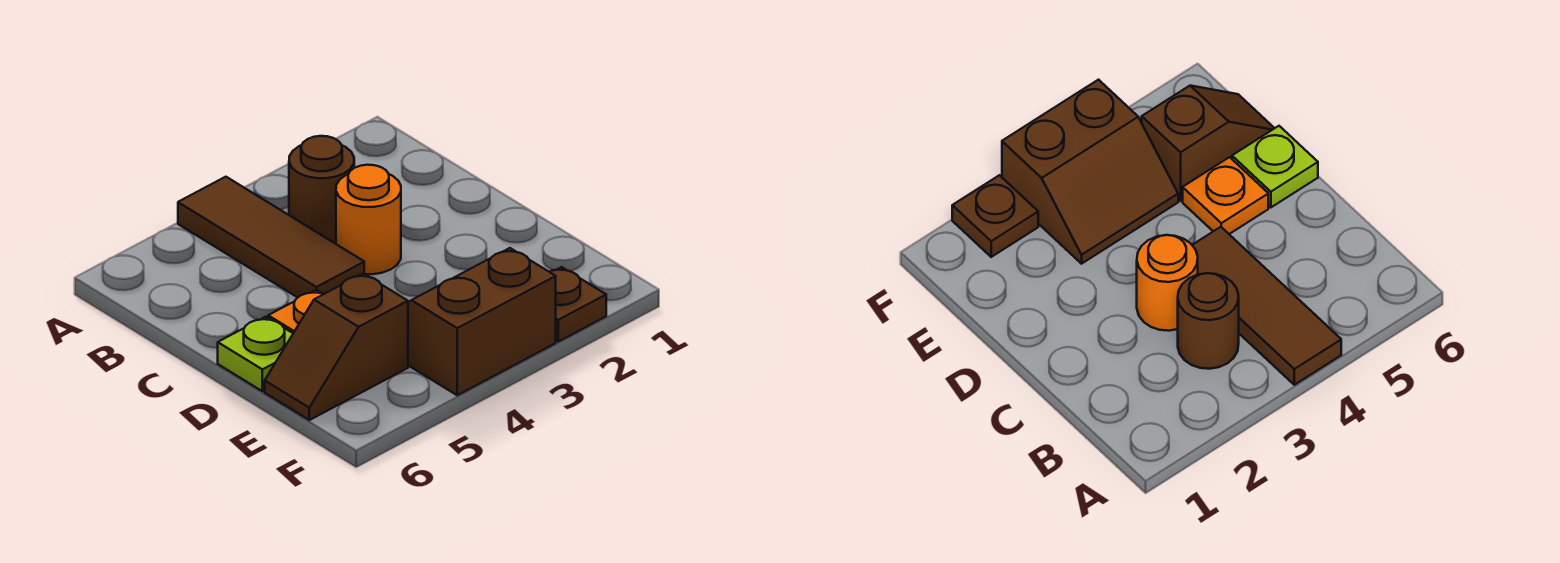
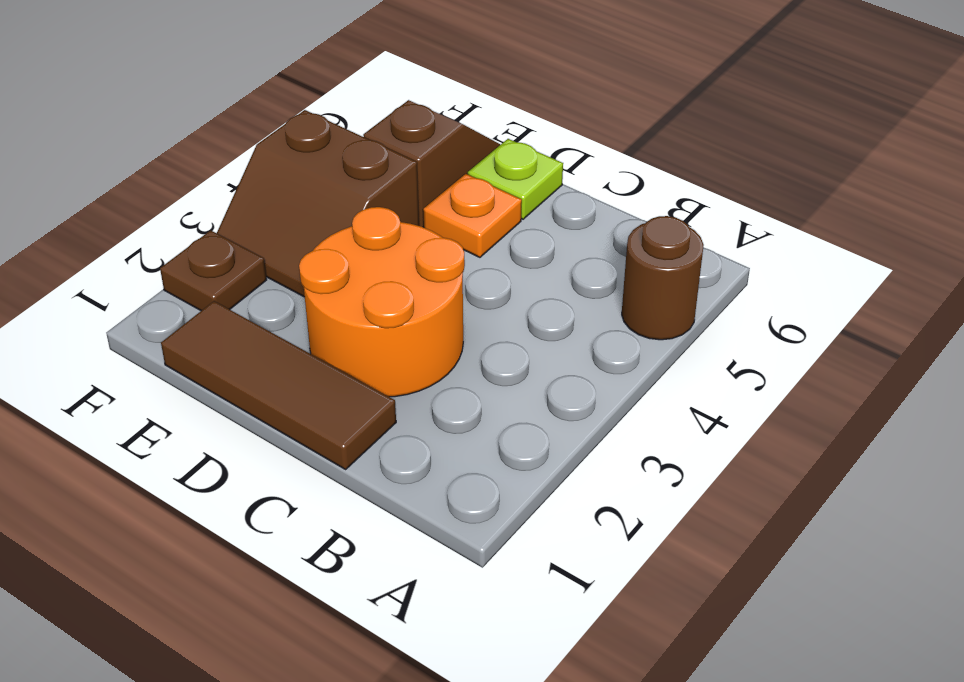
brown 1x3 tile [178,177,364,297] -> brown 1x3 tile moved to [161,301,396,469]
brown 1x1 round brick [289,136,354,244] -> brown 1x1 round brick moved to [622,216,704,340]
orange 1x1 round brick [336,165,401,274] -> orange 2x2 round brick [299,207,465,397]
brown 2x2 slope [408,248,556,395] -> brown 2x2 slope turned to [217,110,419,297]

